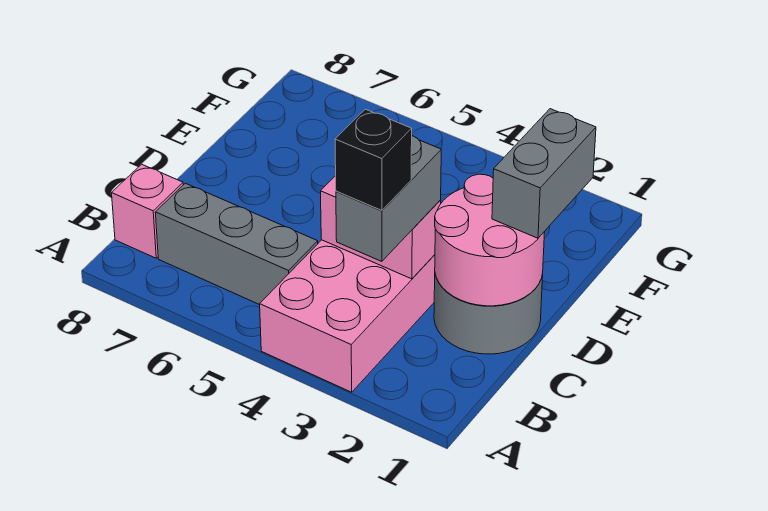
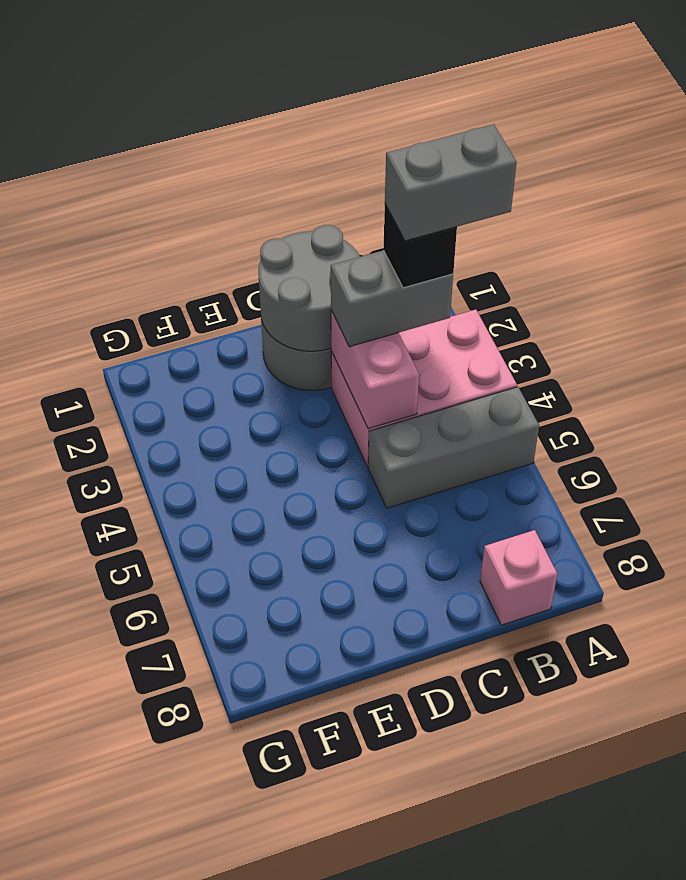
grey 1x3 brick [155,183,318,305] -> grey 1x3 brick turned to [368,387,539,508]
pink 2x2 round brick [435,174,545,306] -> grey 2x2 round brick [258,225,360,351]
grey 1x2 brick [492,109,596,238] -> grey 1x2 brick moved to [385,124,517,241]

